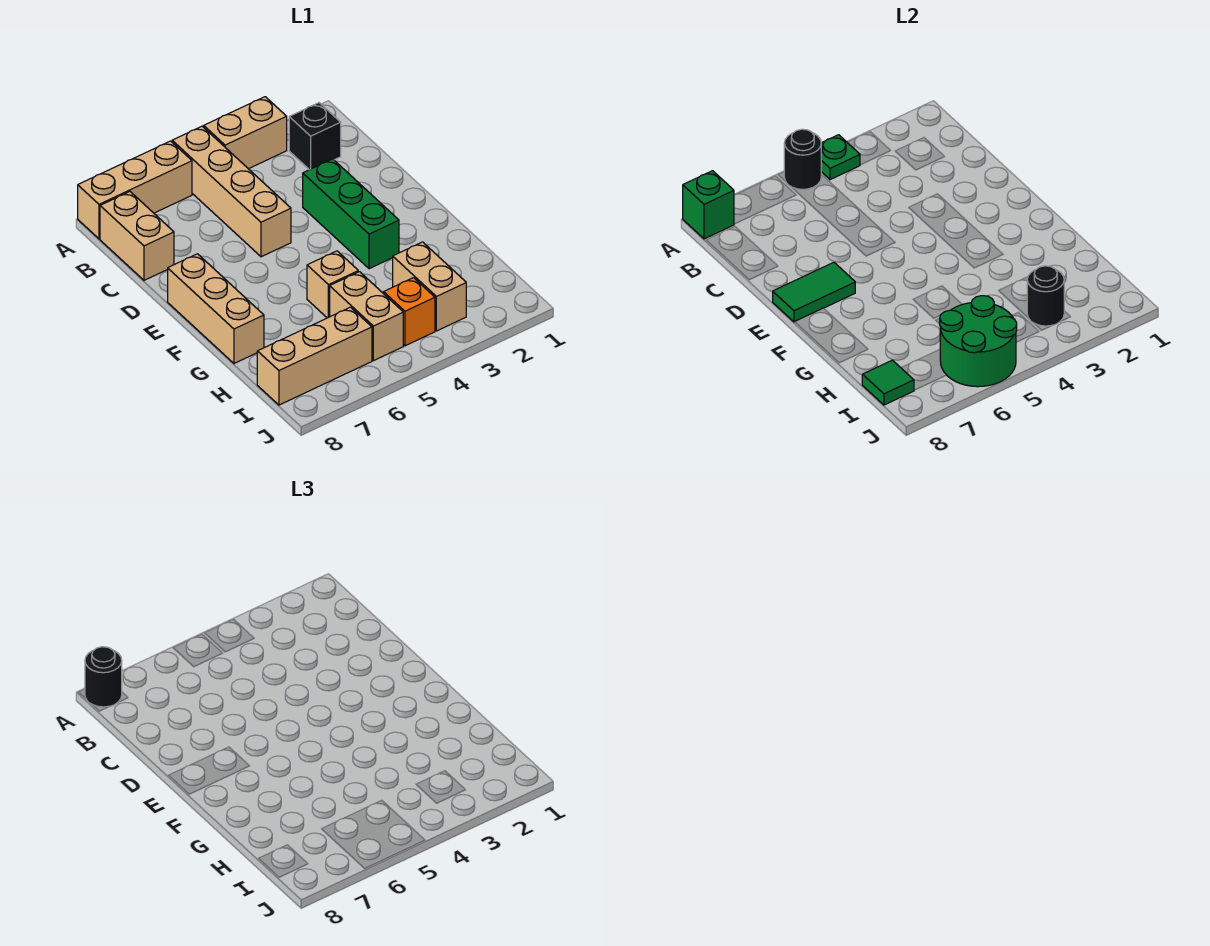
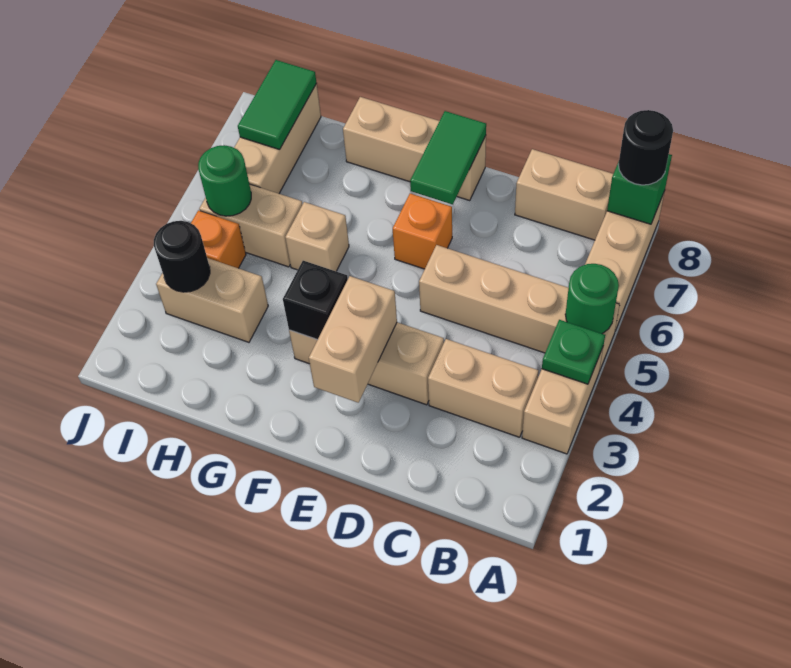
black 1x1 round brick [784,129,821,189] -> green 1x1 round brick [565,264,619,334]
black 1x1 brick [289,103,341,170] -> black 1x1 brick moved to [283,261,348,340]
none -> tan 1x2 brick [428,339,538,437]
green 1x3 brick [303,159,399,269] -> tan 1x3 brick [289,322,444,405]
none -> tan 1x2 brick [309,276,397,403]
none -> orange 1x1 brick [393,194,452,269]
green 2x2 round brick [940,296,1017,387] -> green 1x1 round brick [198,145,251,216]
green 1x1 tile [862,360,914,405] -> green 1x2 tile [238,60,316,150]

